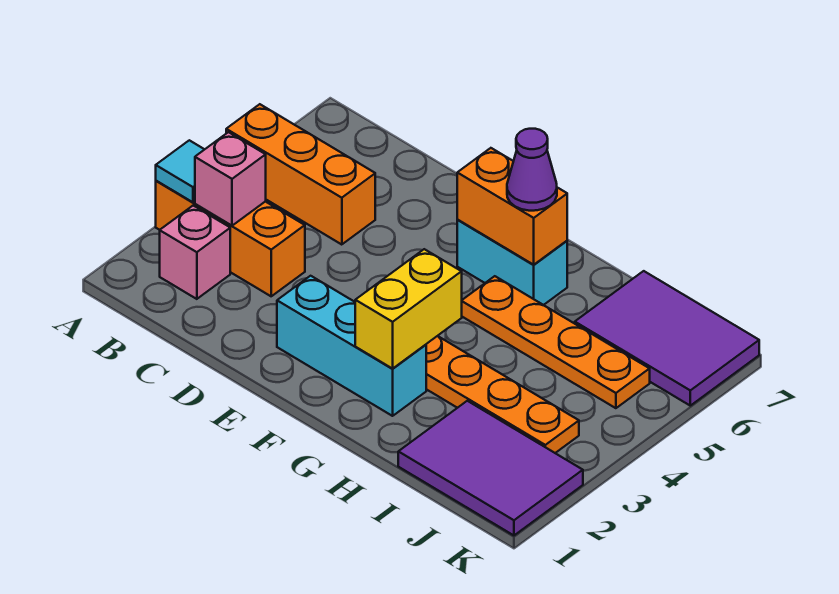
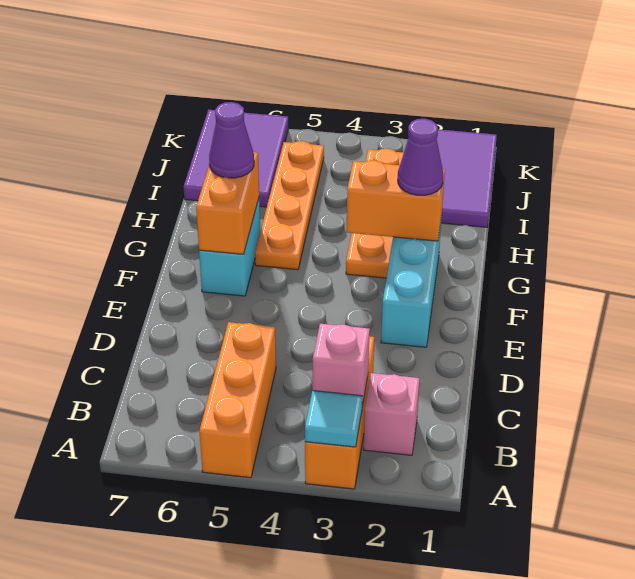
yellow 1x2 brick [355,249,462,369] -> orange 1x2 brick [347,160,445,241]
none -> purple 1x1 cone [398,119,443,195]

